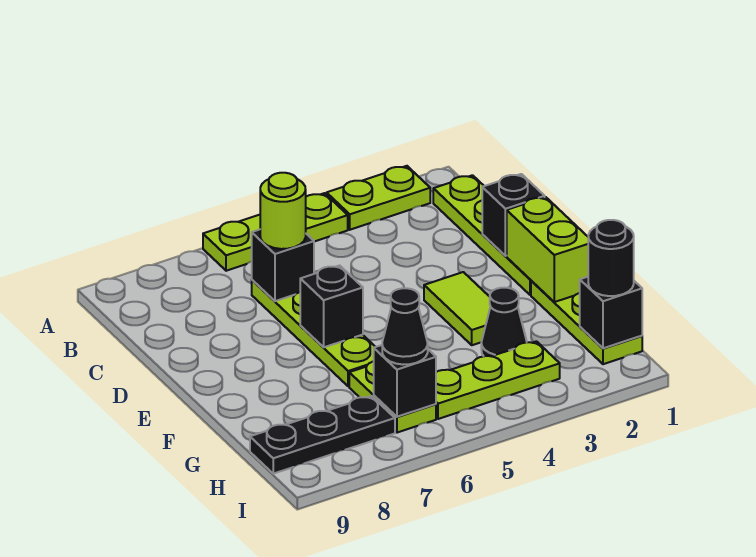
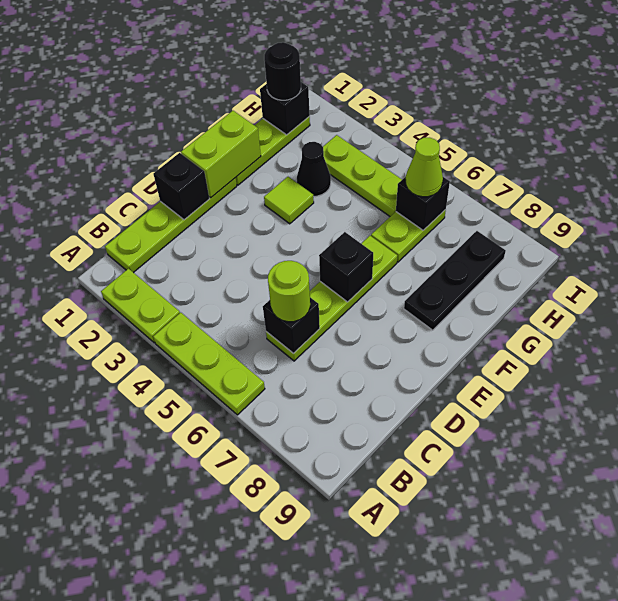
lime 1x2 tile [424,272,490,345] -> lime 1x1 tile [264,177,314,224]
black 1x1 cone [382,288,428,365] -> lime 1x1 cone [405,138,443,197]
black 1x3 plate [250,396,395,474] -> black 1x3 plate turned to [404,231,506,330]

